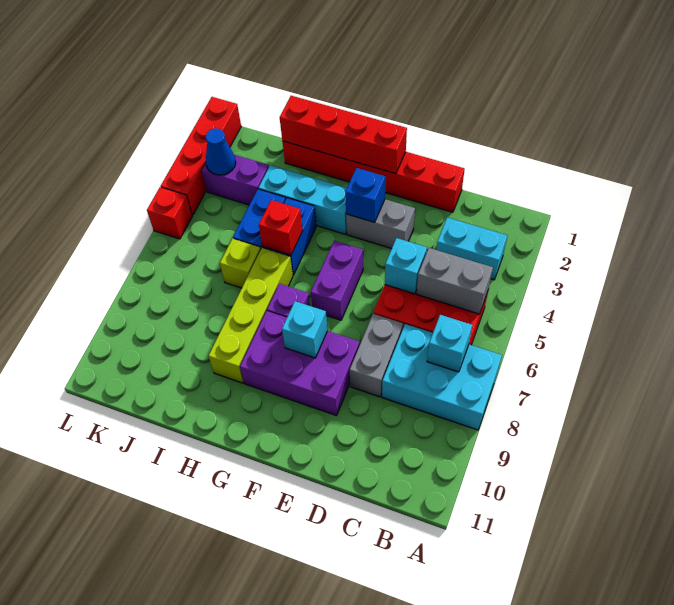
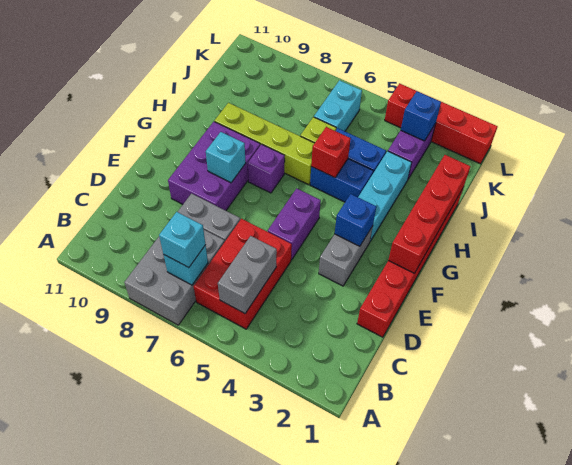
cyan 2x3 brick [382,324,502,430] -> grey 2x3 brick [124,230,224,325]
cyan 1x2 brick [437,218,507,280] -> cyan 1x2 brick moved to [314,80,362,131]
cyan 1x1 brick [385,238,427,294] -> cyan 1x1 brick moved to [159,212,206,268]
purple 1x2 brick [311,241,363,320] -> purple 1x2 brick turned to [268,188,321,260]
blue 1x1 cone [206,128,236,175] -> blue 1x1 brick [401,91,441,141]
red 1x1 brick [147,187,192,239] -> none

